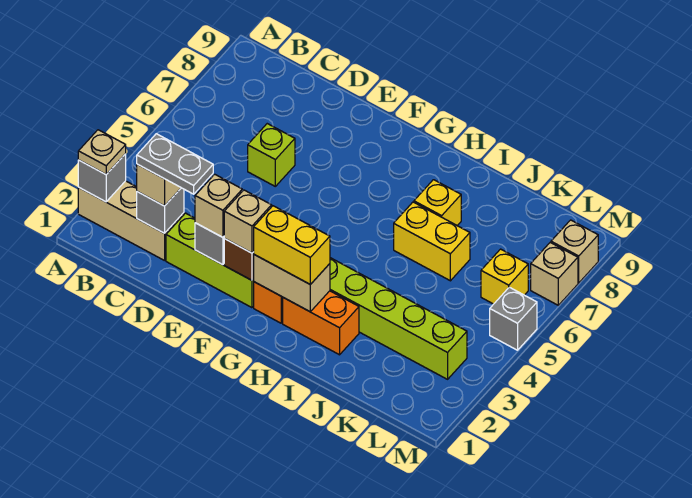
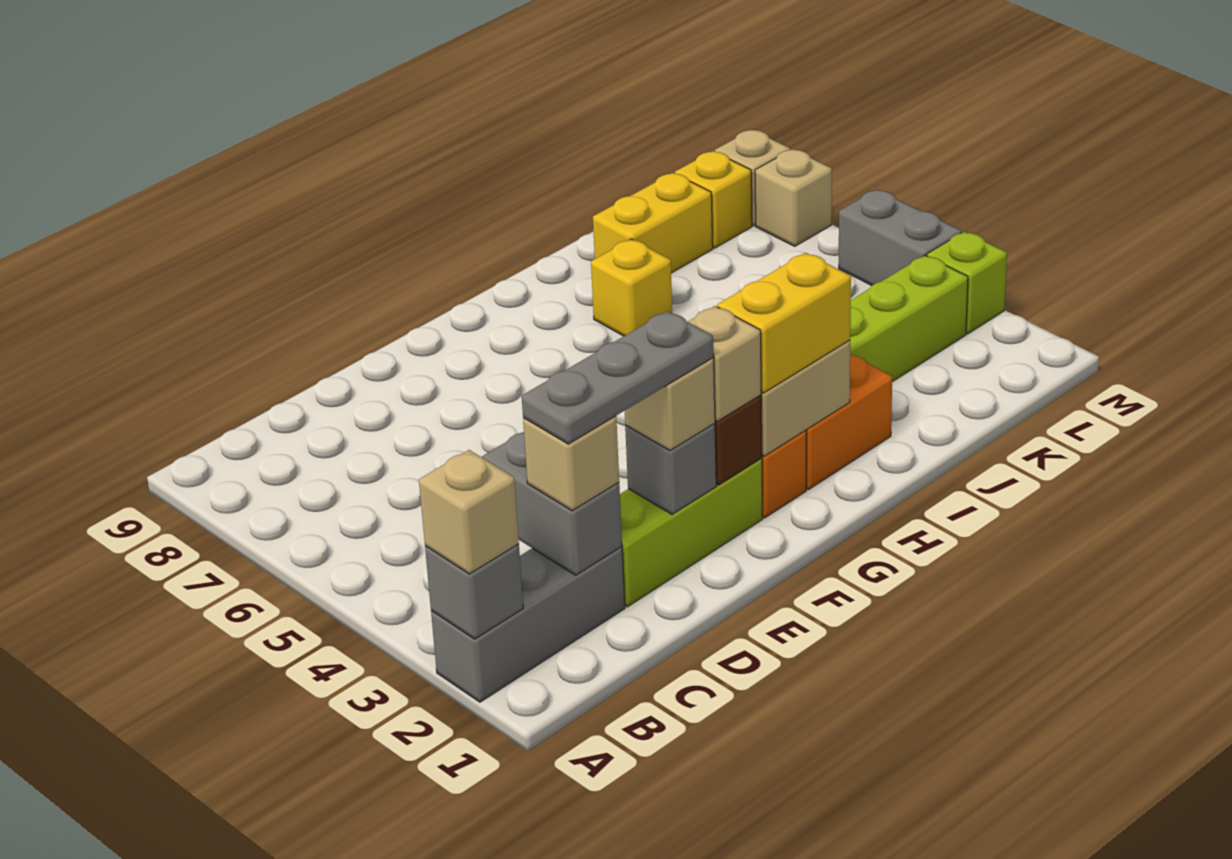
tan 1x3 brick [78,181,184,261] -> grey 1x3 brick [431,547,625,702]
tan 1x1 plate [78,130,126,174] -> tan 1x1 brick [419,450,519,574]
grey 1x1 brick [137,188,184,233] -> grey 1x2 brick [482,432,622,575]
grey 1x2 plate [137,134,213,194] -> grey 1x3 plate [522,311,714,444]
lime 1x1 brick [248,124,295,186] -> lime 1x1 brick moved to [927,232,1007,334]
yellow 1x2 brick [394,202,470,281] -> yellow 1x2 brick moved to [593,173,713,273]
yellow 1x1 brick [481,249,528,304] -> yellow 1x1 brick moved to [675,151,752,248]
grey 1x1 brick [490,287,537,350] -> grey 1x2 brick [839,190,962,285]

